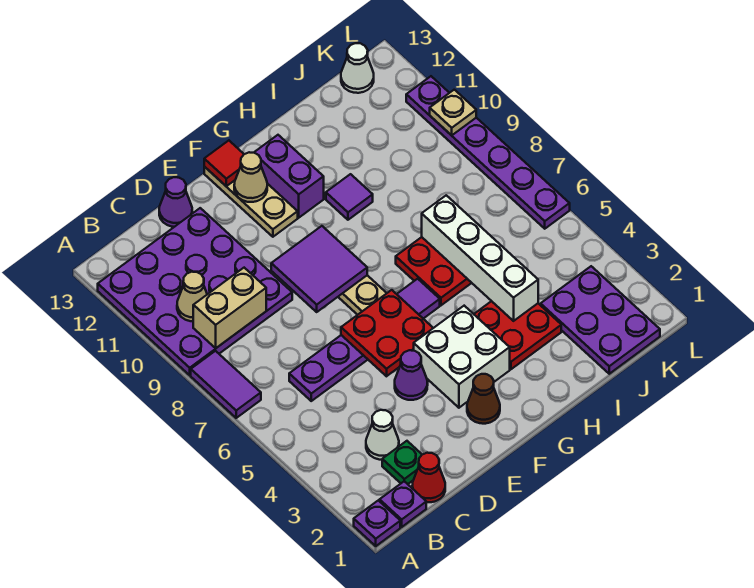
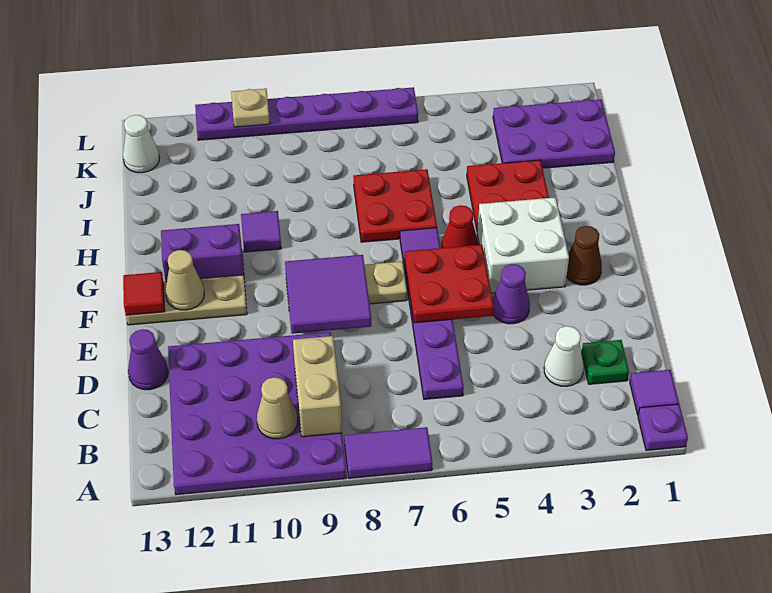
purple 1x1 plate [380,481,426,527] -> purple 1x1 tile [630,370,679,415]
red 1x1 cone [412,453,445,502] -> red 1x1 cone moved to [441,205,478,248]
white 1x4 brick [422,195,538,321] -> none

